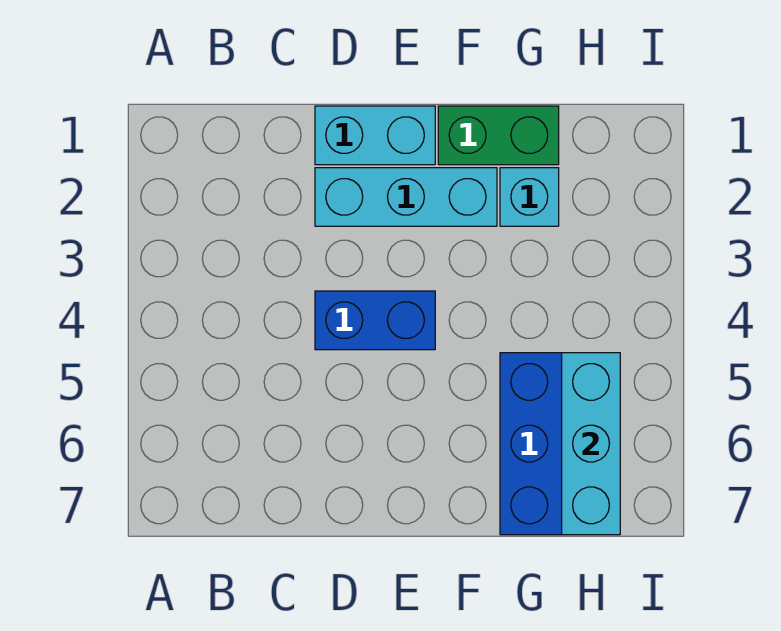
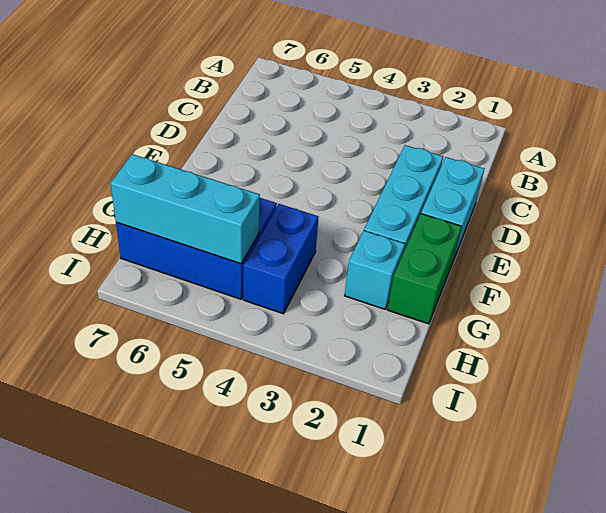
blue 1x2 brick [315,291,435,350] -> blue 1x2 brick moved to [243,204,319,314]

